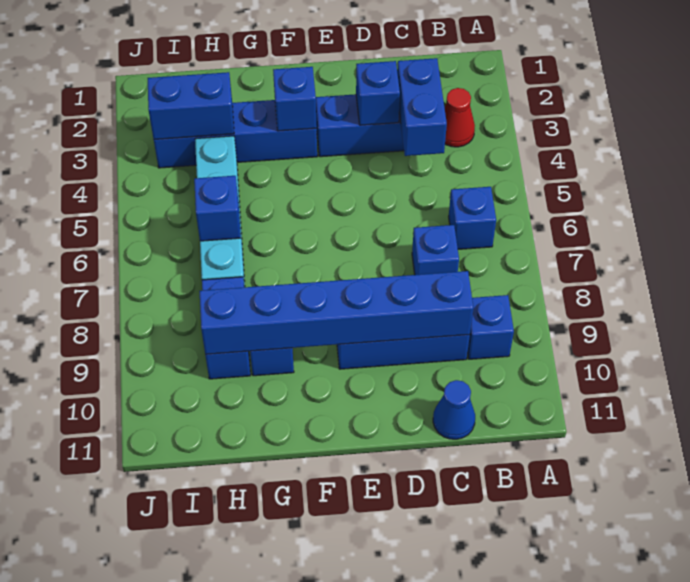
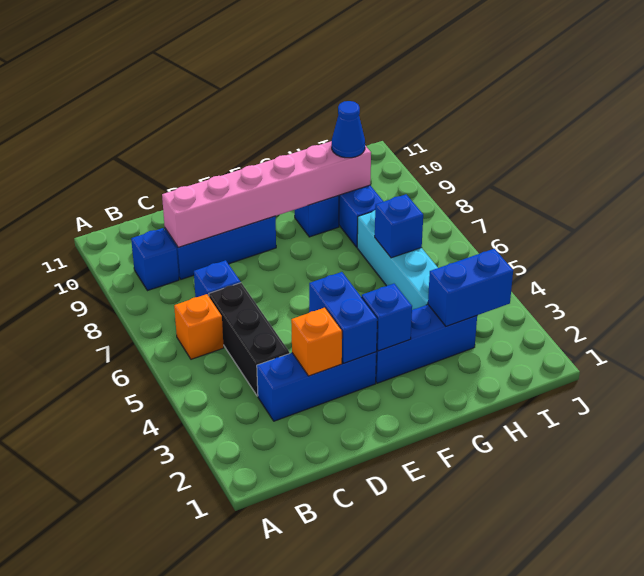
red 1x1 cone [444,88,475,147] -> none
blue 1x1 brick [449,187,496,249] -> orange 1x1 brick [174,294,224,359]
blue 1x2 brick [397,58,447,156] -> blue 1x2 brick moved to [309,272,377,363]
none -> black 1x3 brick [209,283,290,396]
blue 1x6 brick [200,271,473,354] -> pink 1x6 brick [162,141,371,247]
blue 1x1 cone [433,380,475,439] -> blue 1x1 cone moved to [332,101,365,158]
blue 1x1 brick [356,61,400,125] -> orange 1x1 brick [291,308,342,376]
blue 1x4 brick [154,100,317,168] -> blue 1x3 brick [376,305,477,383]

